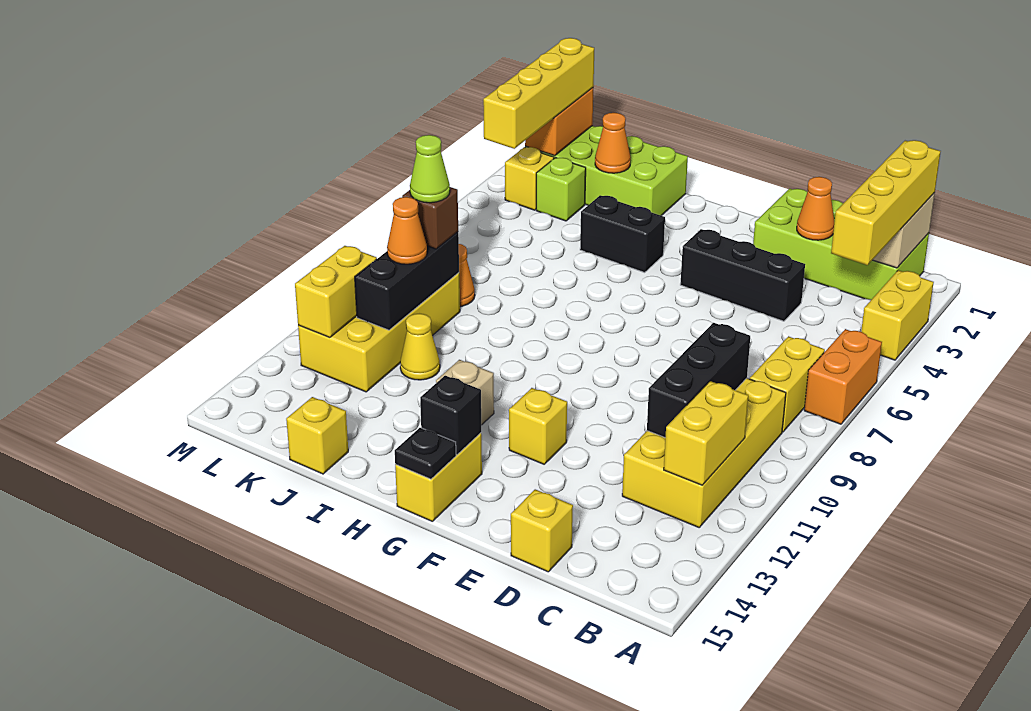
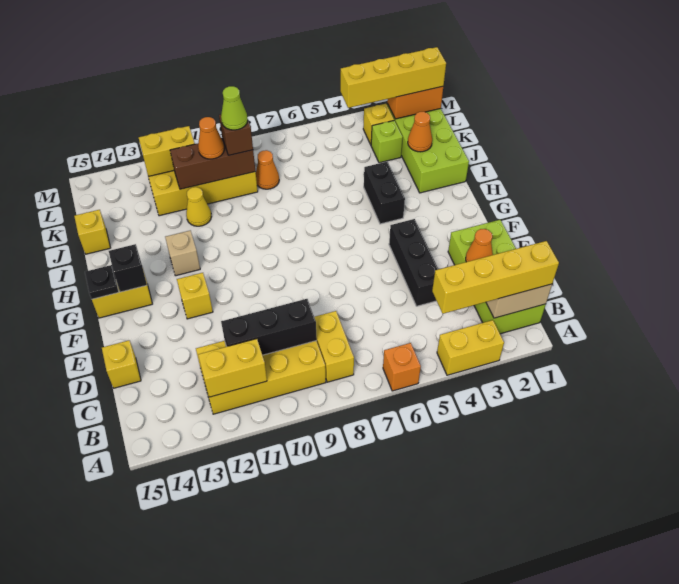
orange 1x2 brick [804,329,882,424] -> orange 1x1 brick [383,343,421,391]
yellow 1x2 brick [750,336,825,432] -> yellow 1x2 brick turned to [314,311,354,382]
black 1x3 brick [355,232,459,330] -> brown 1x3 brick [170,138,255,189]

